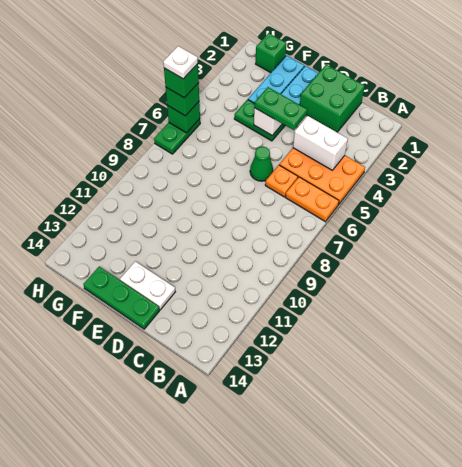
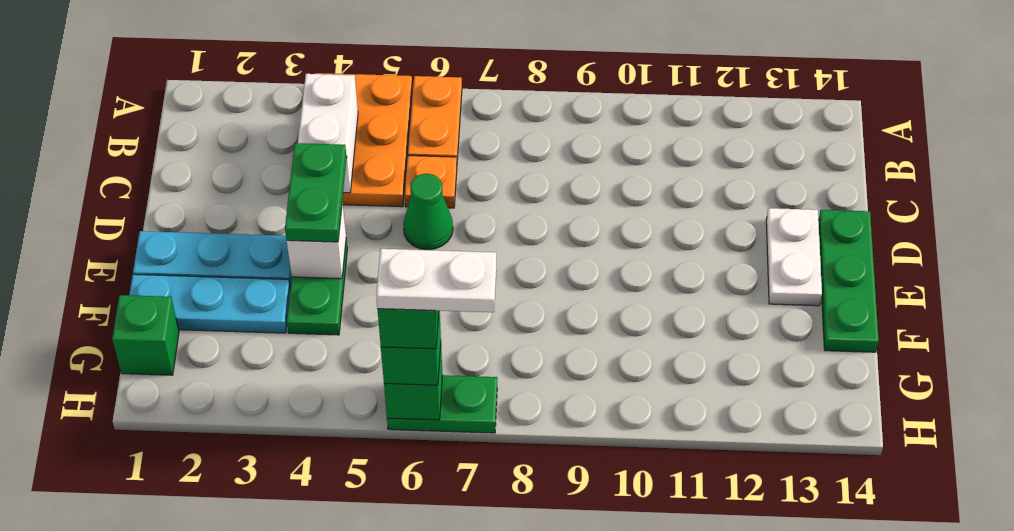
green 2x2 brick [300,65,365,132] -> none
white 1x1 plate [163,46,198,79] -> white 1x2 plate [376,249,496,312]

